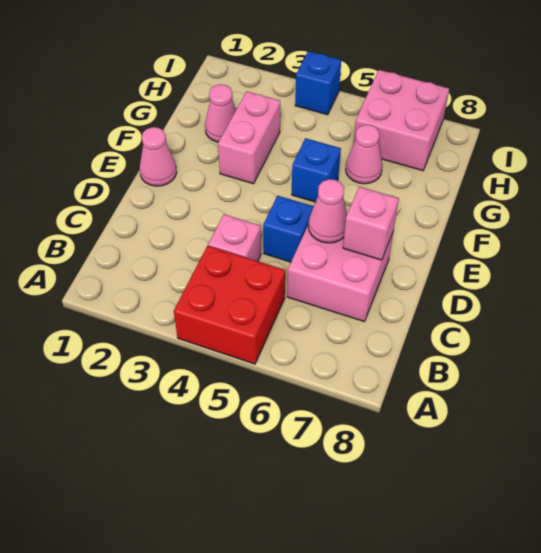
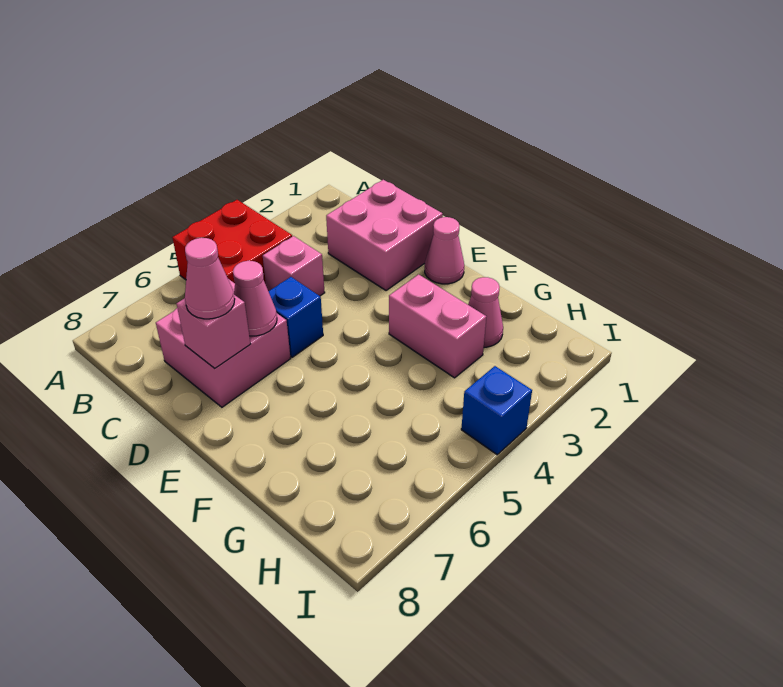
blue 1x1 brick [292,138,341,202] -> none
pink 1x1 cone [346,125,382,184] -> pink 1x1 cone moved to [185,238,235,319]
pink 2x2 brick [353,70,449,171] -> pink 2x2 brick moved to [326,180,443,291]

